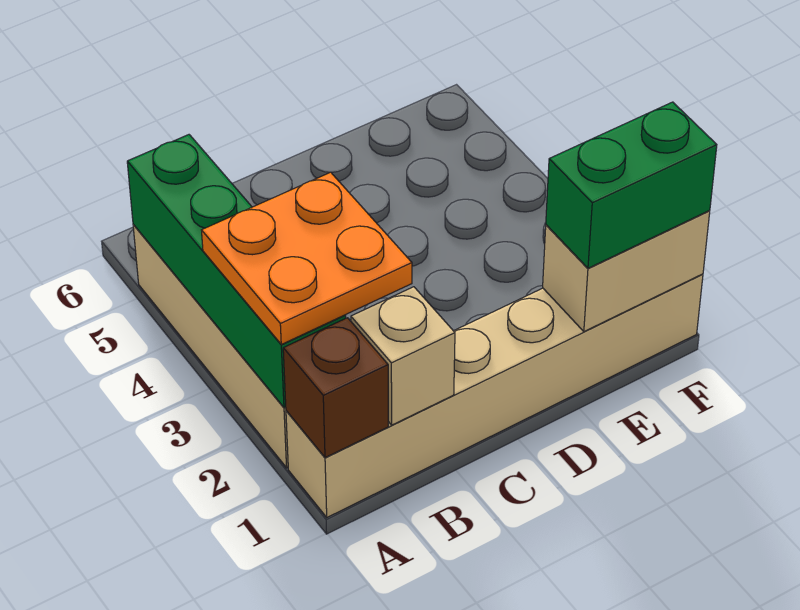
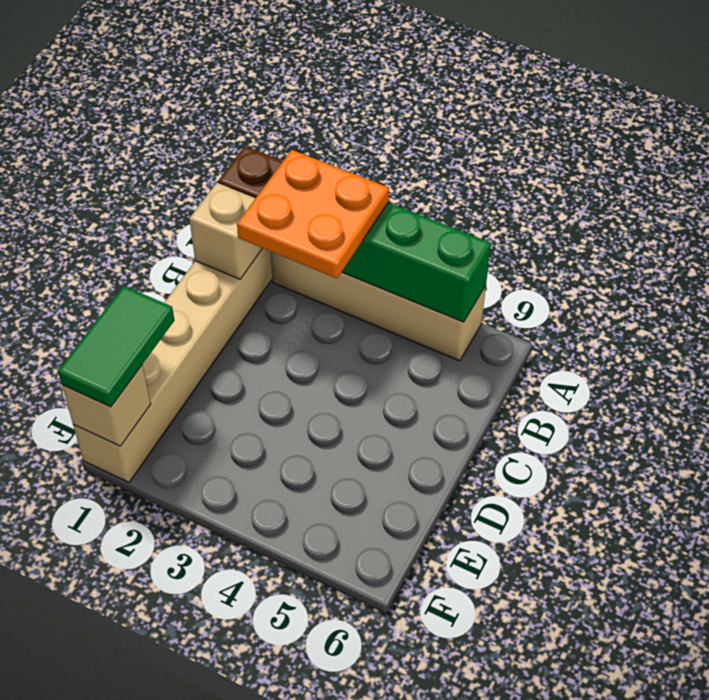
tan 1x2 brick [543,211,710,331] -> tan 1x1 brick [62,365,151,446]
green 1x2 brick [546,102,717,268] -> green 1x2 tile [58,286,174,407]

